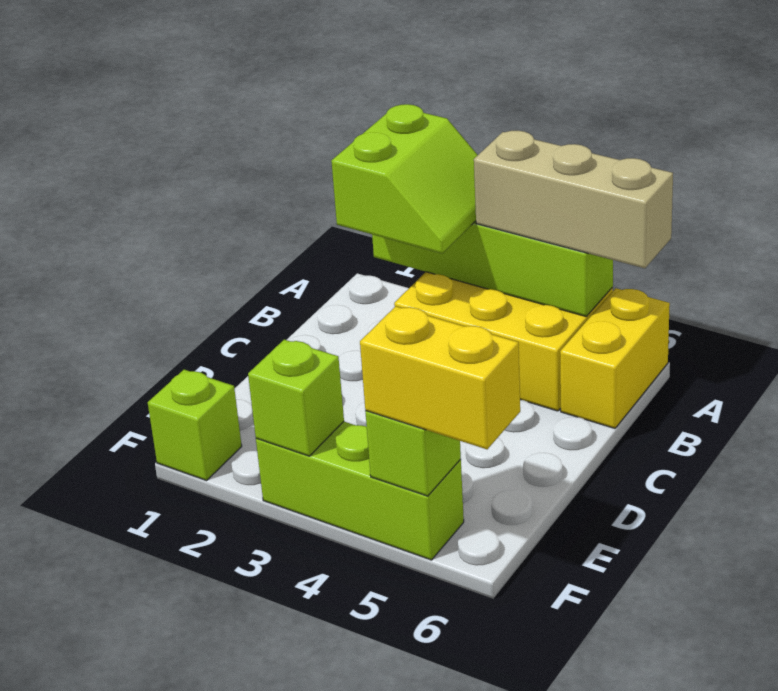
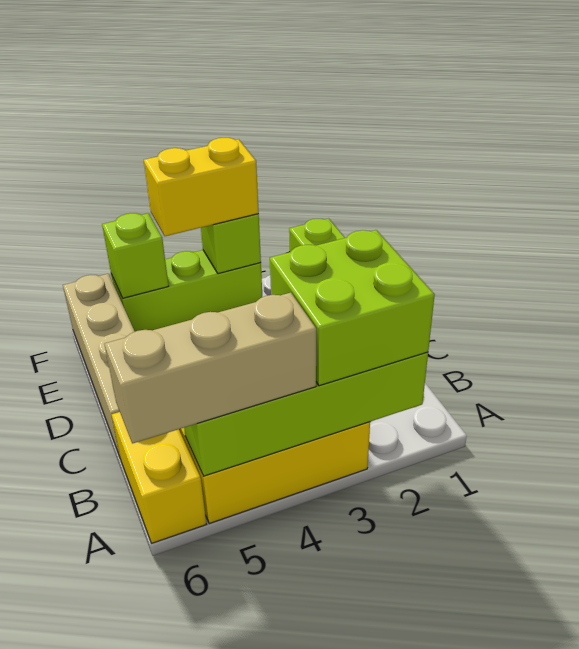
lime 2x2 slope [331,104,478,253] -> lime 2x2 brick [270,230,435,386]
none -> tan 1x4 brick [63,274,135,456]
yellow 1x2 brick [360,306,520,449] -> yellow 1x2 brick moved to [144,138,259,236]

